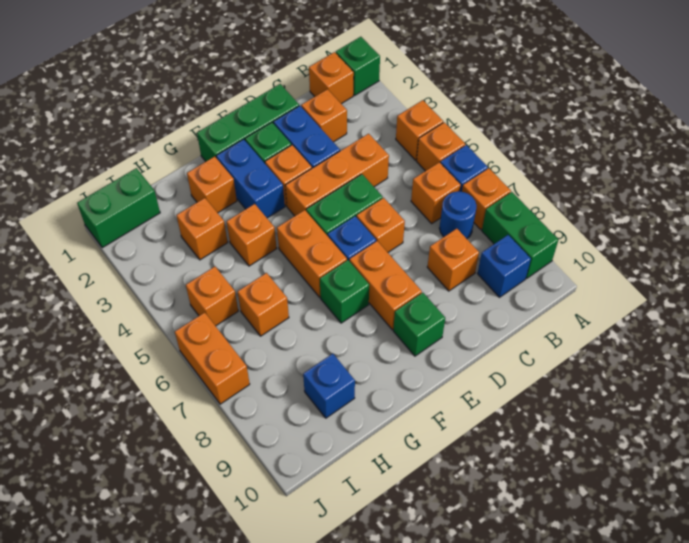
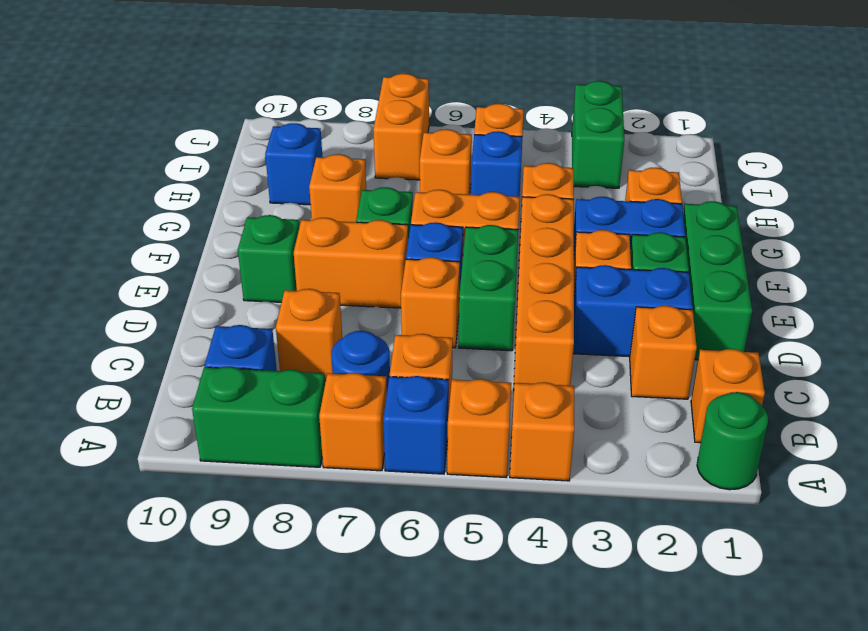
green 1x1 brick [336,37,380,95] -> green 1x1 round brick [697,392,768,490]
orange 1x3 brick [285,134,389,216] -> orange 1x4 brick [514,194,574,386]
orange 1x1 brick [177,198,228,260] -> orange 1x1 brick moved to [309,154,366,222]
none -> blue 1x1 brick [471,131,522,197]
green 1x2 brick [77,168,160,248] -> green 1x2 brick moved to [572,81,624,188]
orange 1x2 brick [175,312,250,404] -> orange 1x2 brick turned to [373,74,429,180]

